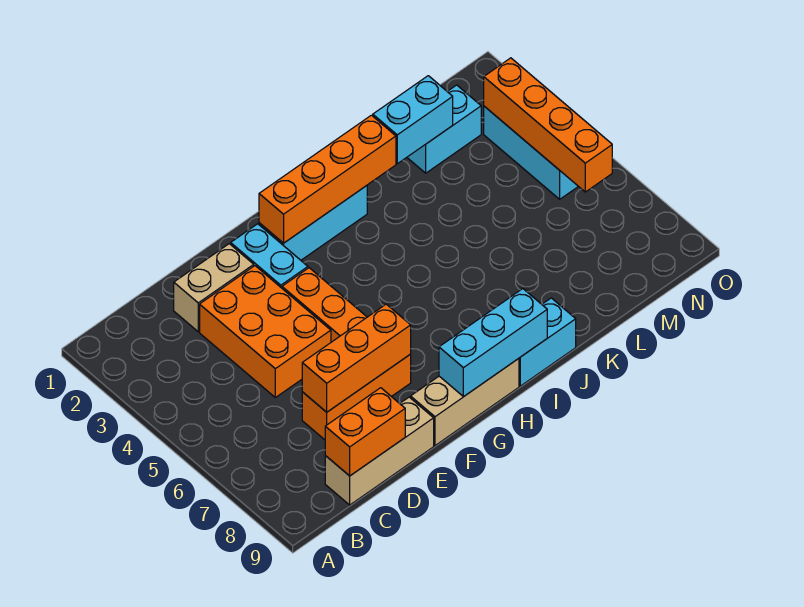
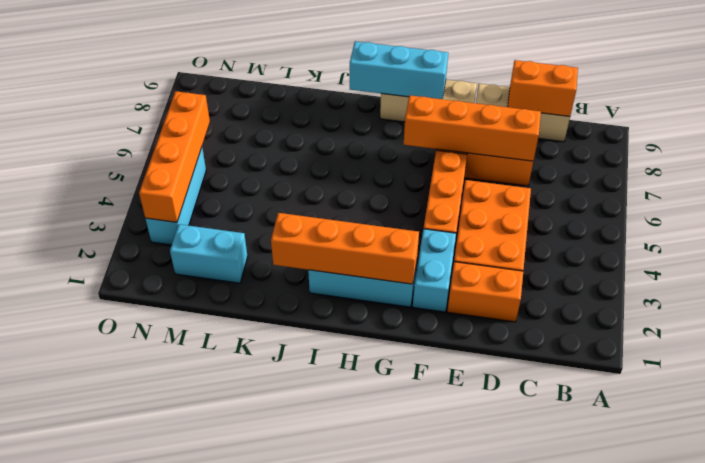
tan 1x2 brick [174,244,254,332] -> orange 1x2 brick [447,262,523,322]
orange 1x3 brick [302,304,411,412] -> orange 1x4 brick [404,95,541,161]
cyan 1x2 brick [519,298,576,386] -> none
cyan 1x2 brick [373,76,453,164] -> none

